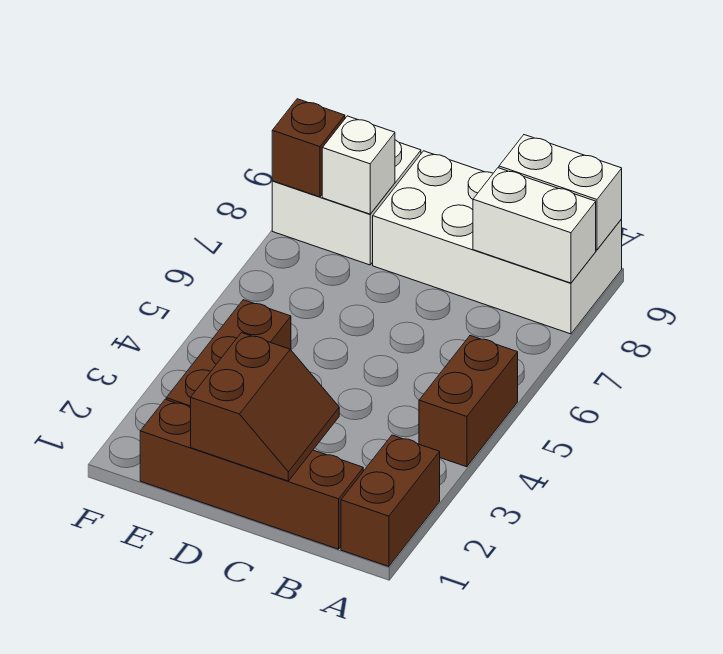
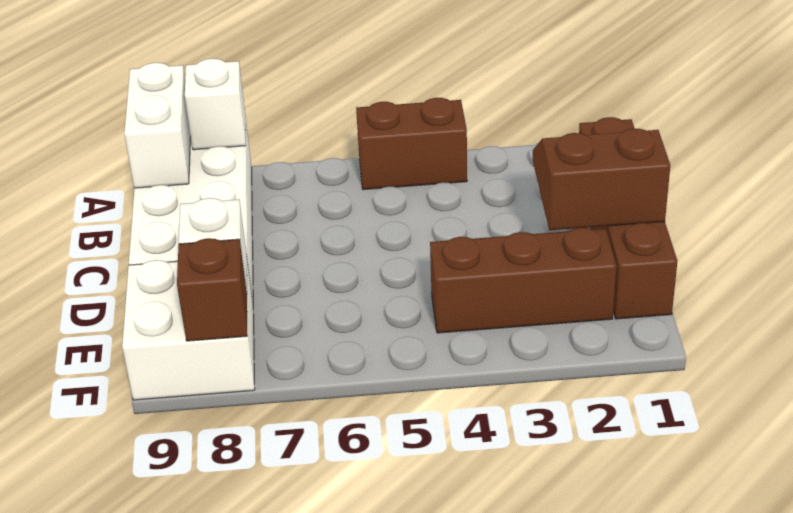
brown 1x2 brick [341,435,440,566] -> none
white 1x2 brick [473,168,596,283] -> white 1x1 brick [185,59,246,150]

